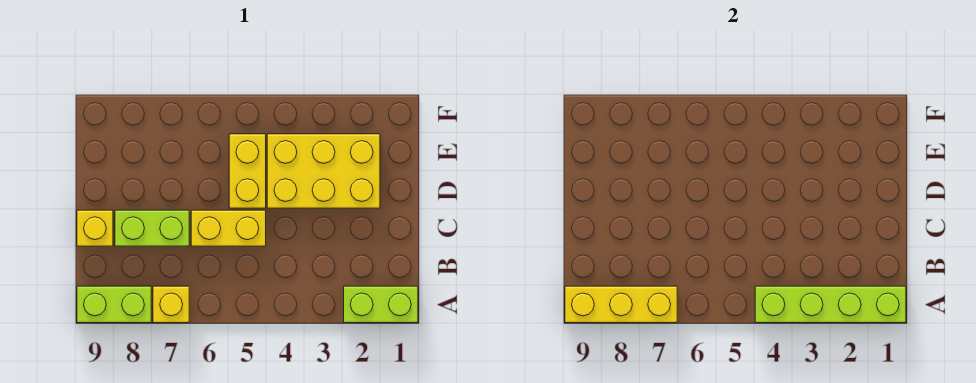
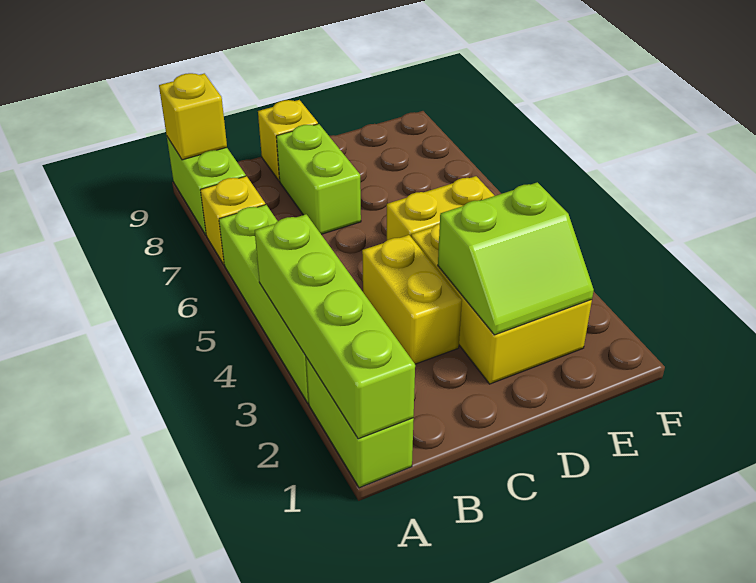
none -> lime 1x4 brick [219,205,309,403]
yellow 1x3 brick [565,286,677,323] -> yellow 1x1 brick [159,73,227,160]
yellow 1x2 brick [191,210,266,246] -> yellow 1x2 brick moved to [362,235,462,364]
none -> lime 2x2 slope [438,182,594,335]

